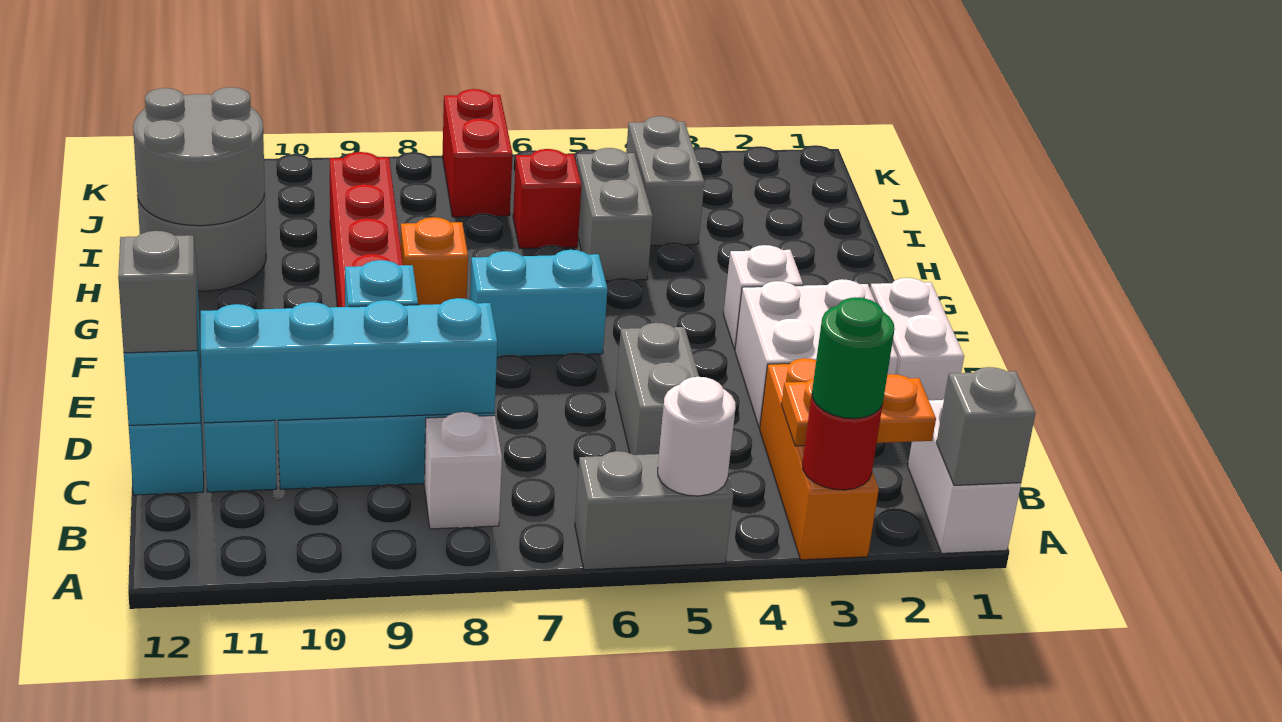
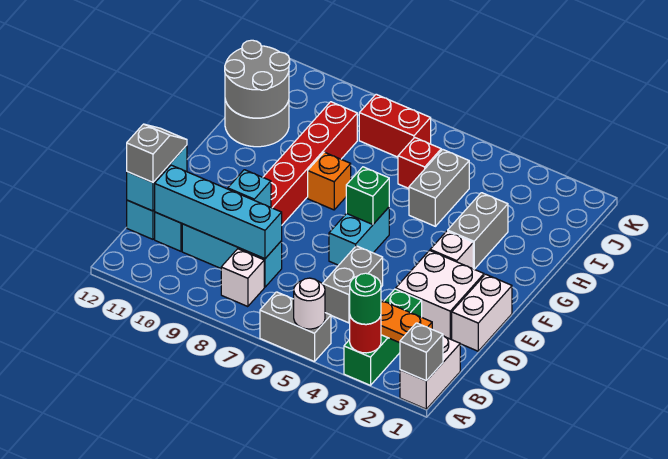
orange 1x3 brick [760,358,879,560] -> green 1x3 brick [344,289,422,385]
cyan 1x2 brick [470,250,608,357] -> cyan 1x2 brick turned to [329,207,389,265]
none -> green 1x1 brick [346,167,389,225]
grey 1x2 brick [626,116,704,245] -> grey 1x2 brick moved to [448,193,508,269]
red 1x2 brick [442,89,513,217] -> red 1x2 brick turned to [359,94,431,157]

